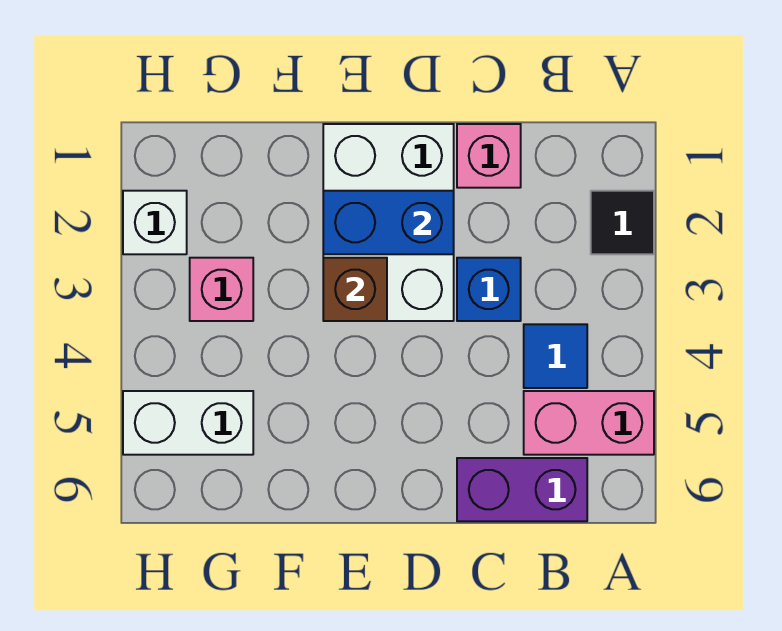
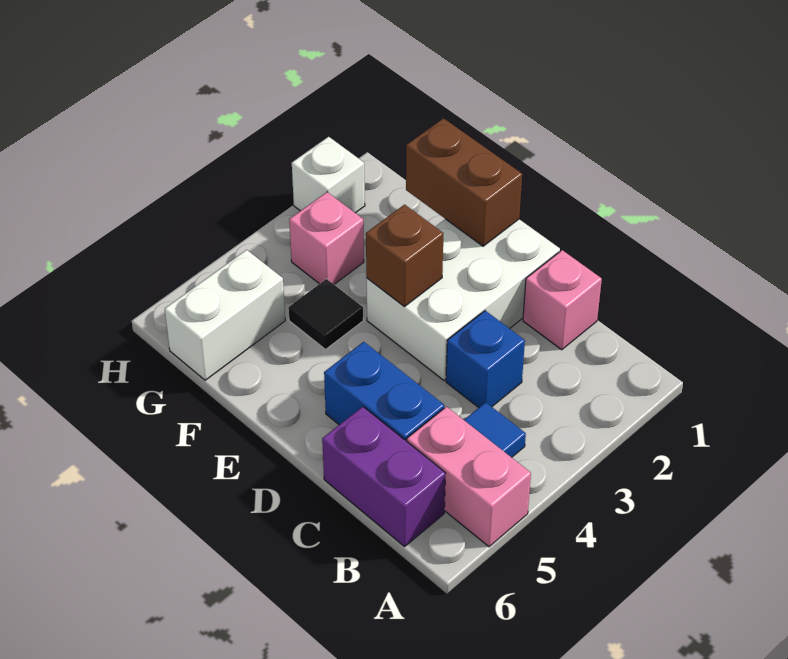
black 1x1 tile [591,191,654,254] -> black 1x1 tile moved to [288,279,363,349]
blue 1x2 brick [323,191,454,254] -> blue 1x2 brick moved to [324,342,444,441]
none -> brown 1x2 brick [406,118,522,246]
white 1x2 brick [123,391,253,455] -> white 1x2 brick turned to [165,250,285,380]

